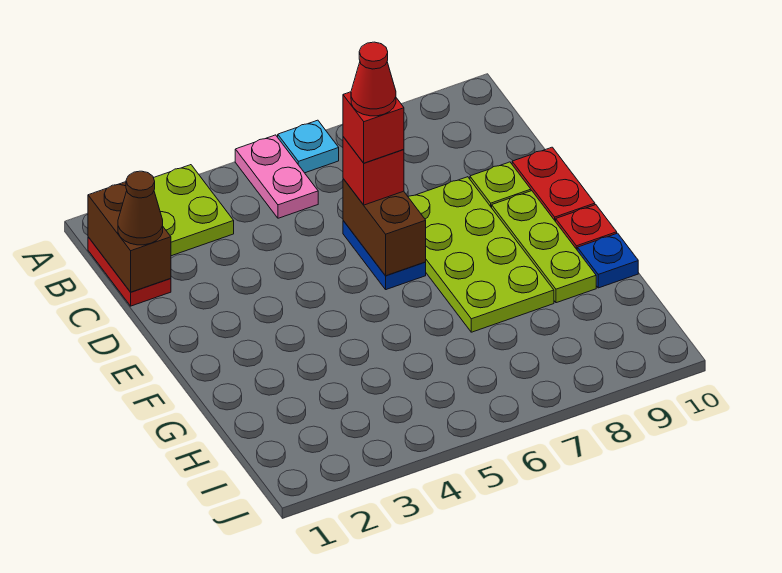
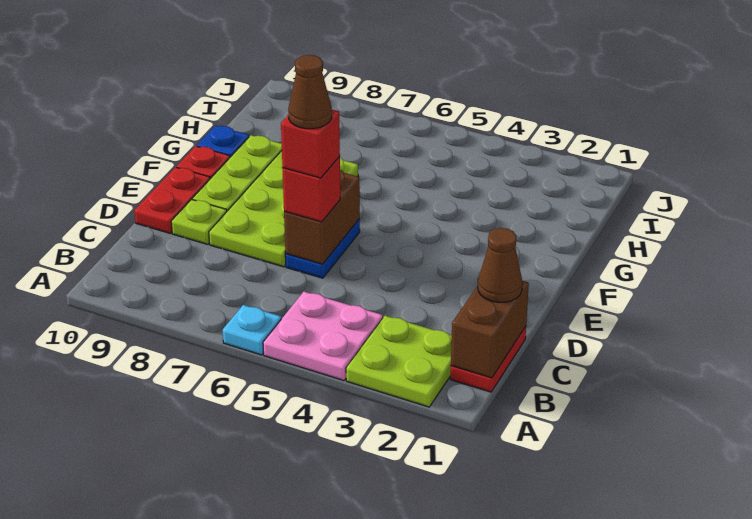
pink 1x2 plate [235,135,318,218] -> pink 2x2 plate [263,292,383,381]
red 1x1 cone [351,42,396,116] -> brown 1x1 cone [288,55,332,129]

